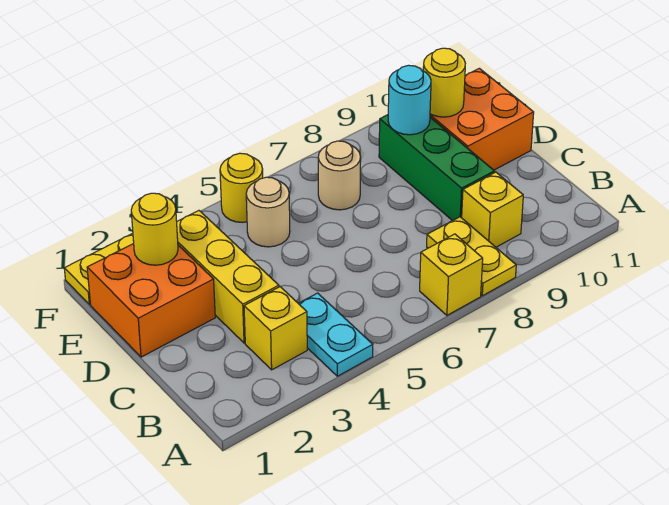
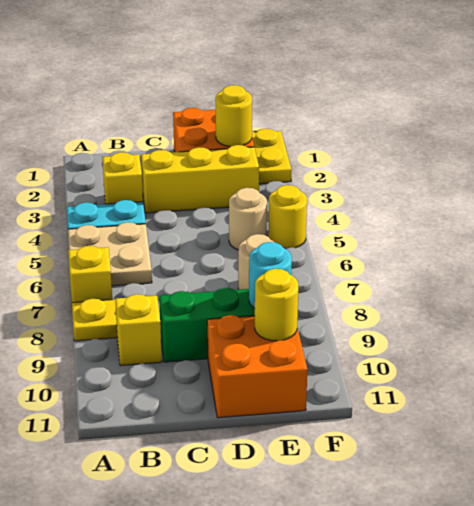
none -> tan 2x2 plate [68,222,152,286]

